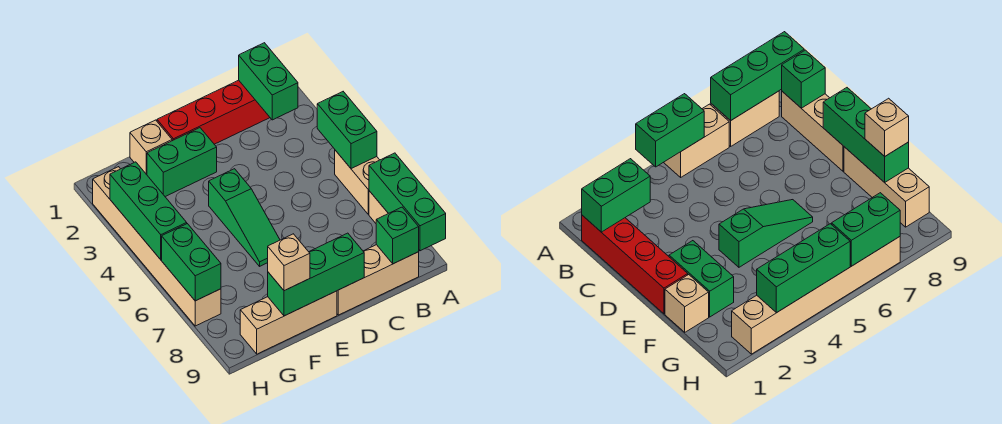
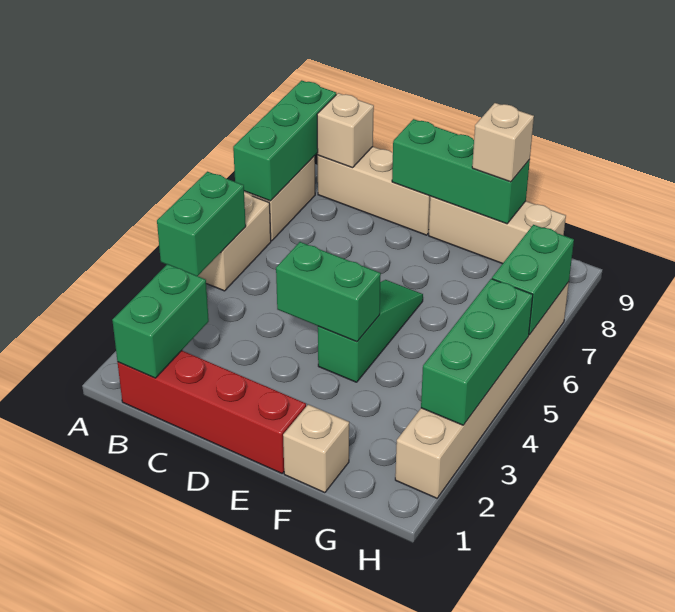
green 1x1 brick [376,207,419,264] -> tan 1x1 brick [317,93,374,168]
green 1x2 brick [147,128,217,197] -> green 1x2 brick moved to [276,242,381,342]

